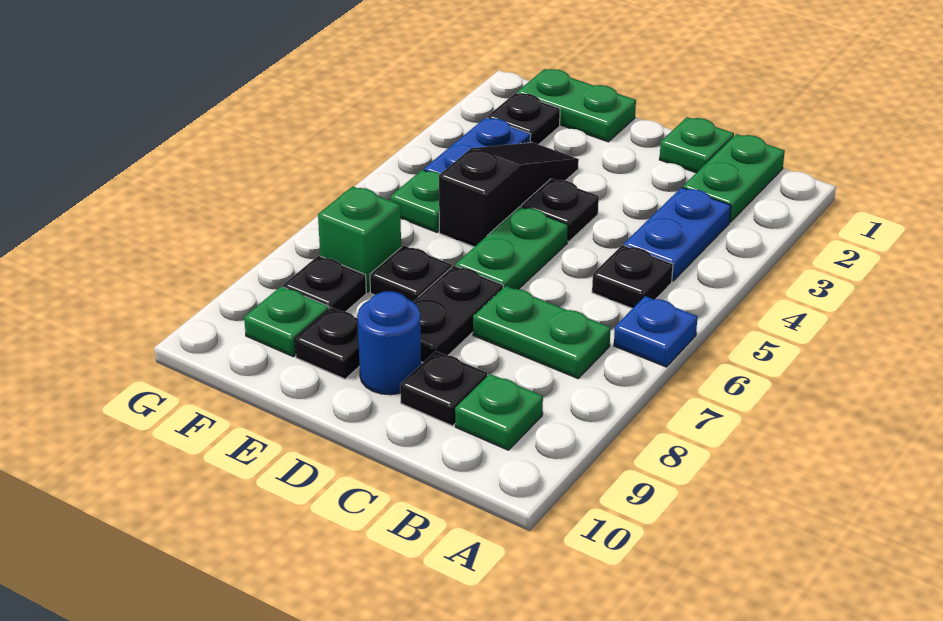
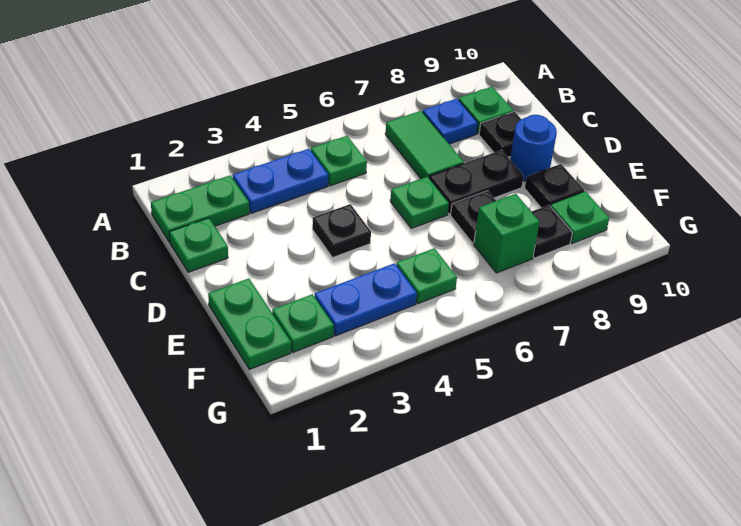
blue 1x1 plate [614,296,698,367] -> blue 1x1 plate moved to [423,99,478,144]
black 1x1 plate [592,245,673,309] -> green 1x1 plate [311,136,367,186]
green 1x2 plate [473,286,611,378] -> green 1x2 tile [385,111,464,179]
green 1x2 plate [456,207,568,289] -> green 1x1 plate [390,177,449,228]
black 1x3 slope [439,142,579,247] -> none
black 1x1 plate [487,93,560,144] -> green 1x1 plate [272,294,334,352]

